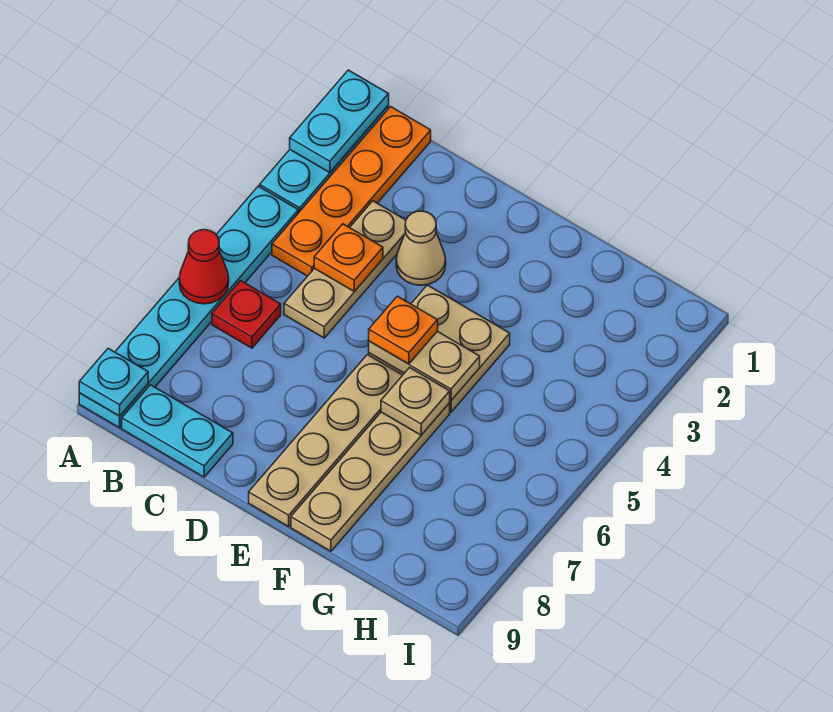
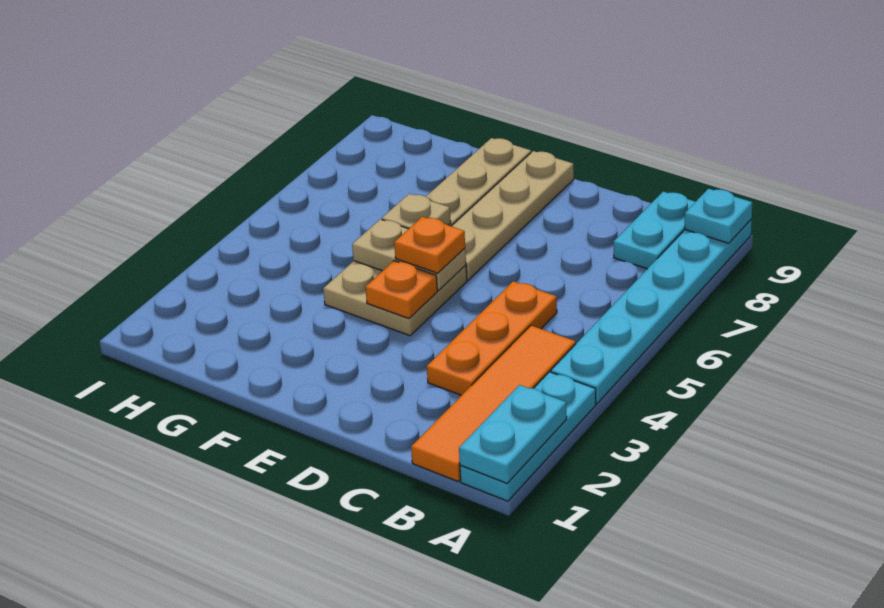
red 1x1 cone [179,230,229,304] -> none
orange 1x4 plate [272,107,431,276] -> orange 1x4 tile [411,326,576,481]
red 1x1 plate [212,281,281,348] -> none
cyan 1x2 plate [122,385,233,477] -> cyan 1x2 plate turned to [614,192,695,269]
tan 1x3 plate [284,201,406,338] -> orange 1x3 plate [427,281,557,395]
orange 1x1 plate [314,224,383,292] -> orange 1x1 plate moved to [365,261,437,318]
tan 1x1 cone [396,211,446,285] -> none

